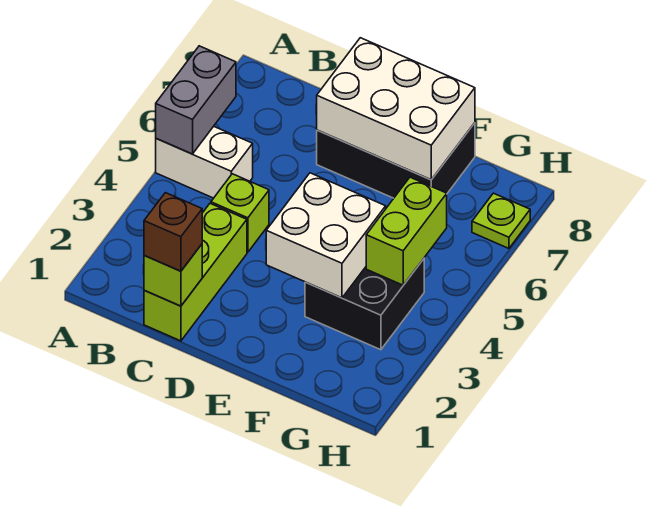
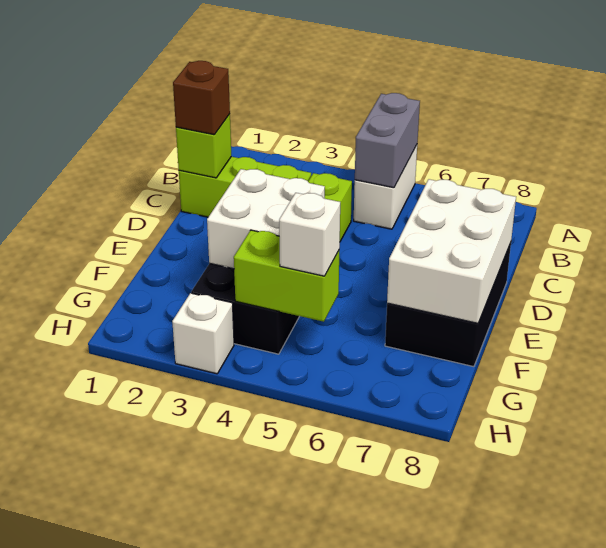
grey 1x2 brick [156,46,236,154] -> grey 1x2 brick turned to [355,93,420,188]
none -> white 1x1 brick [279,193,340,276]
none -> white 1x1 brick [172,293,234,374]
lime 1x1 plate [472,193,530,248] -> none

